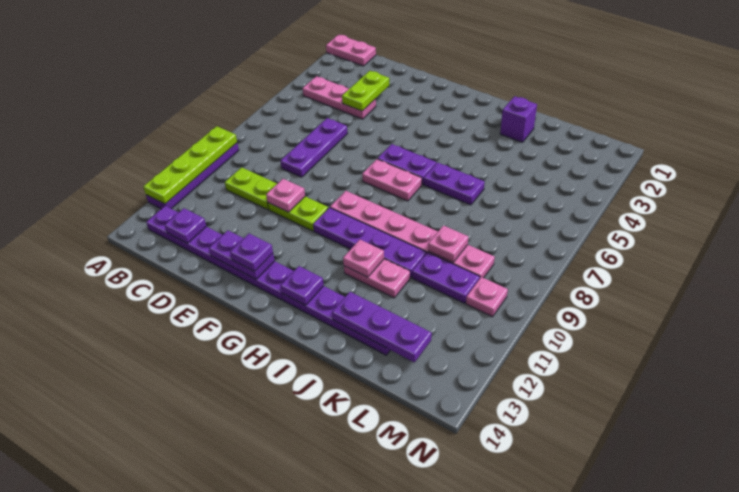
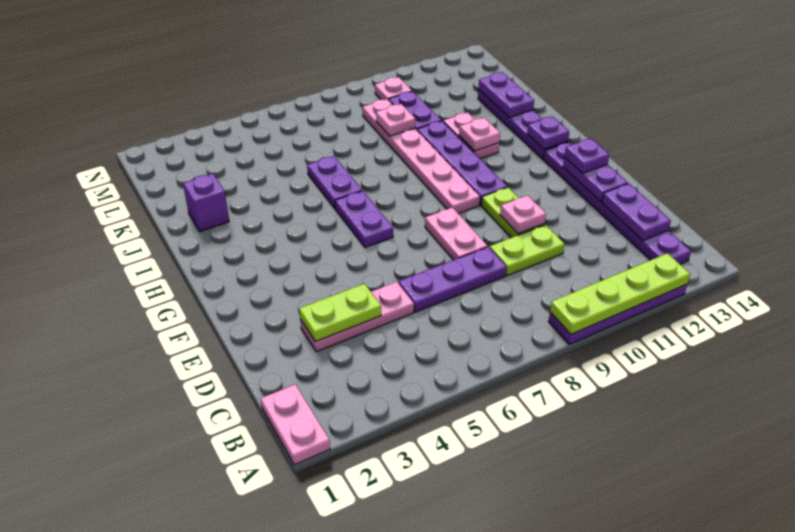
pink 1x3 plate [303,76,376,119] -> pink 1x3 plate turned to [300,282,414,352]
lime 1x2 plate [225,167,277,210] -> lime 1x2 plate turned to [490,225,565,276]
purple 1x1 plate [165,208,206,243] -> purple 1x2 plate [602,184,671,241]
pink 1x2 plate [362,159,422,201] -> pink 1x2 plate moved to [425,207,487,260]
purple 1x3 plate [332,292,432,362] -> purple 1x2 plate [478,72,534,118]

